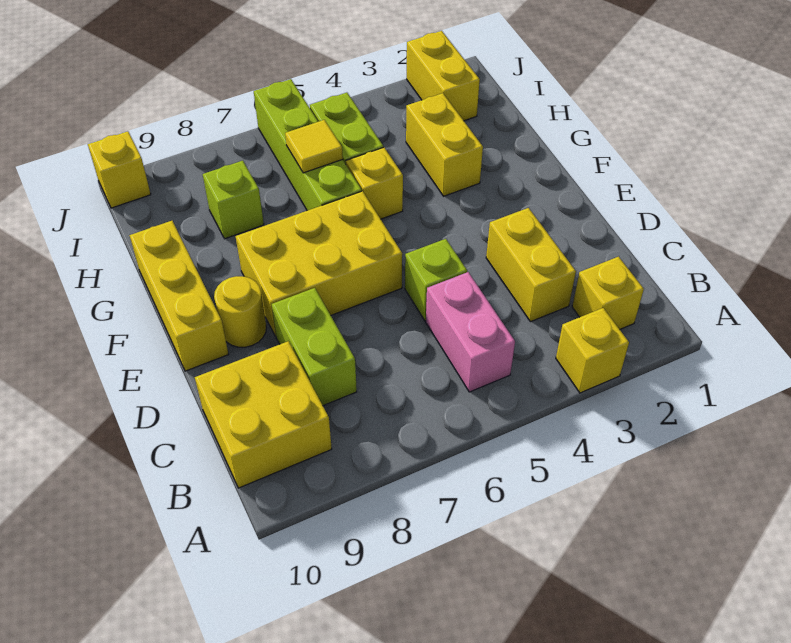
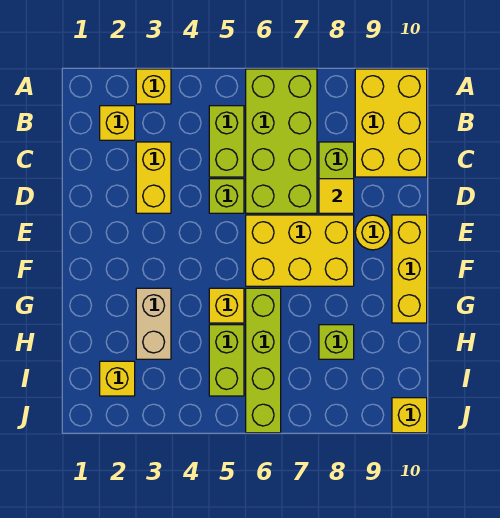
none -> lime 2x4 brick [246,69,317,213]
pink 1x2 brick [426,272,515,392] -> lime 1x2 brick [209,106,244,177]
yellow 2x2 brick [195,341,332,488] -> yellow 2x3 brick [355,69,427,177]
yellow 1x2 brick [406,93,483,196] -> tan 1x2 brick [136,288,171,359]
yellow 1x1 tile [285,120,343,173] -> yellow 1x1 tile moved to [319,179,354,213]
yellow 1x2 brick [407,31,480,121] -> yellow 1x1 brick [100,361,135,396]

